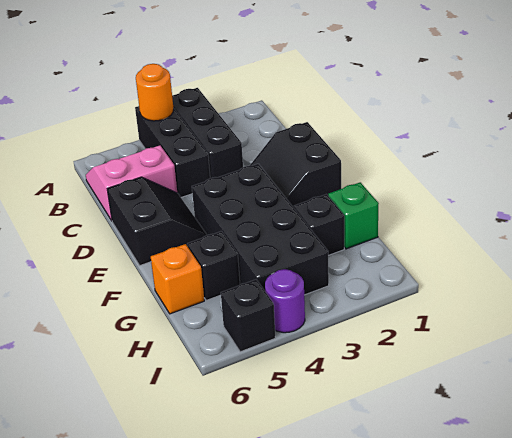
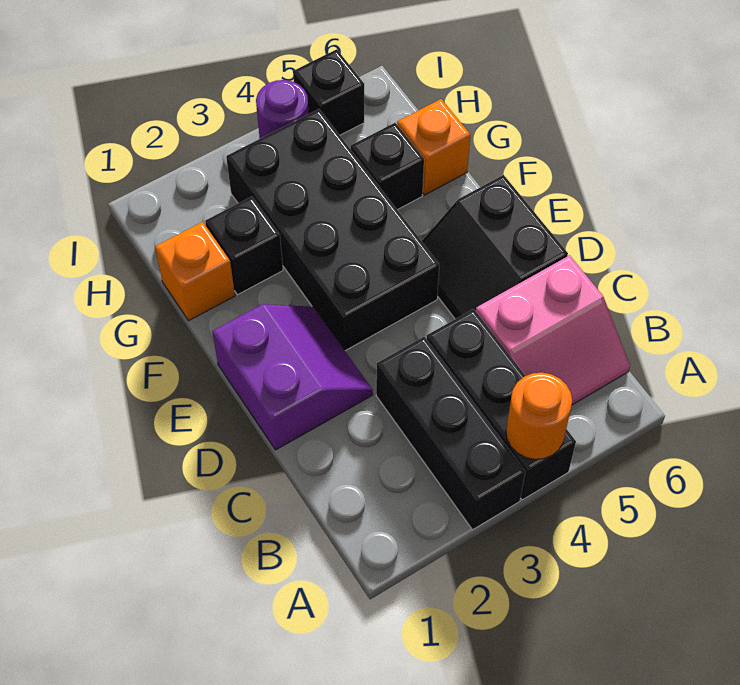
black 2x2 slope [250,122,341,208] -> purple 2x2 slope [212,304,373,450]
green 1x1 brick [328,182,379,249] -> orange 1x1 brick [155,222,235,321]

